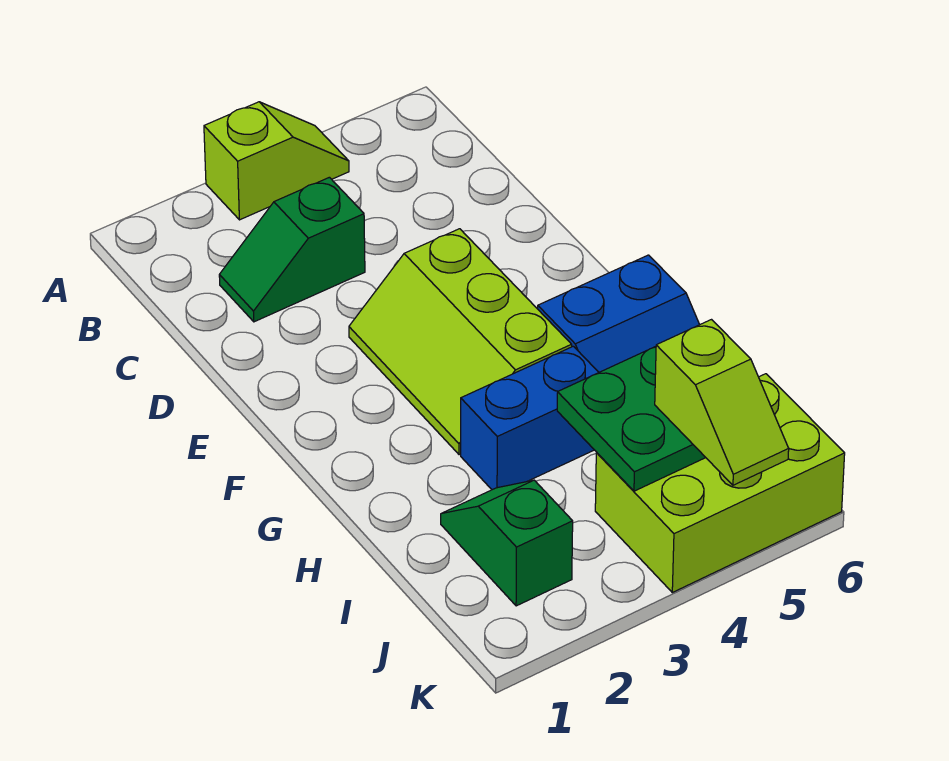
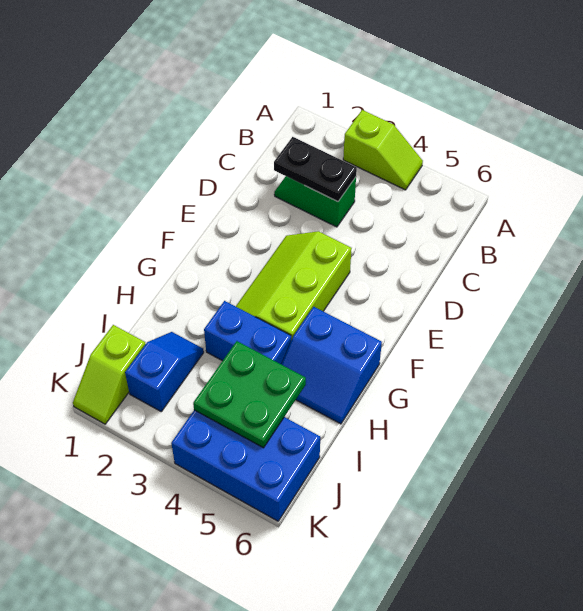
none -> black 1x2 plate [274,137,357,202]
green 1x2 slope [441,480,573,606] -> blue 1x2 slope [125,332,204,411]
lime 2x3 brick [595,374,845,592] -> blue 2x3 brick [171,410,320,521]
lime 1x2 slope [655,320,789,485] -> lime 1x2 slope moved to [73,325,146,424]

